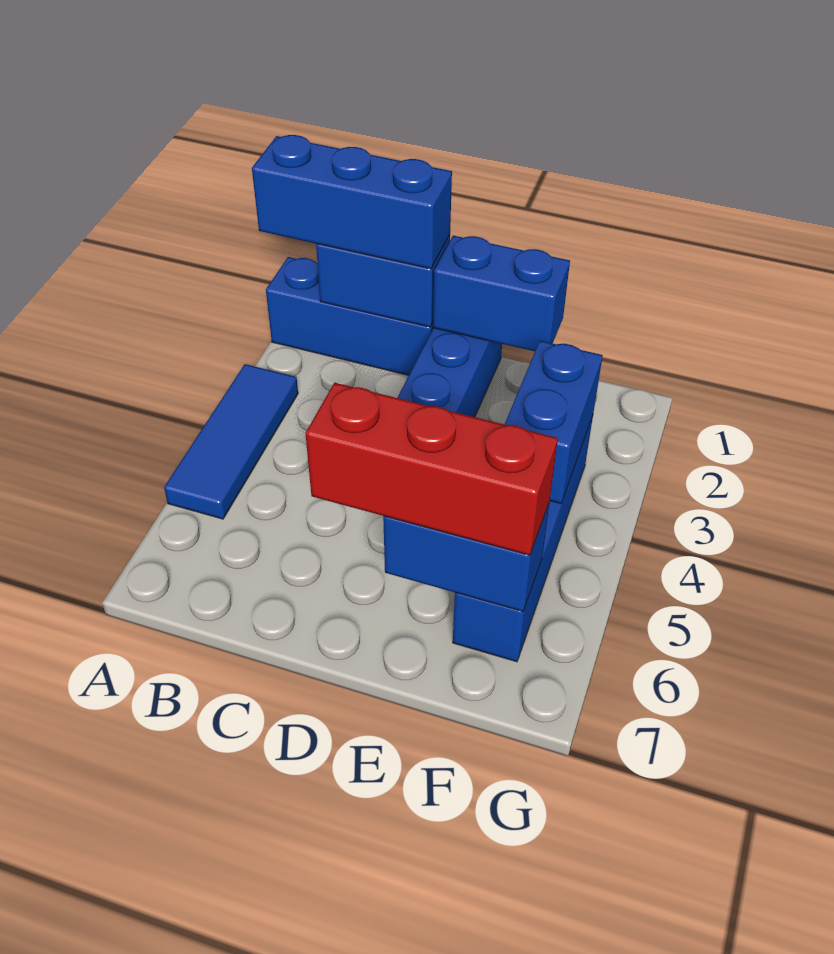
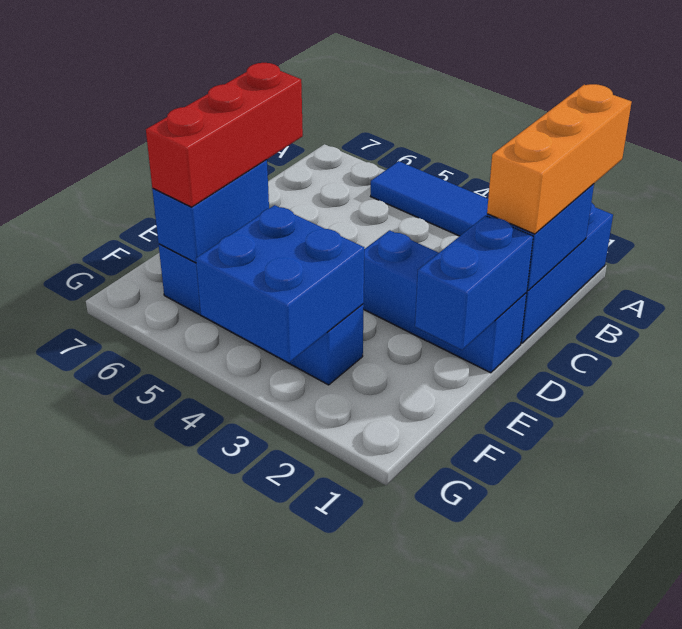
blue 1x3 brick [252,135,452,269] -> orange 1x3 brick [487,84,632,234]
blue 1x2 brick [505,341,603,503] -> blue 2x2 brick [196,205,364,363]

